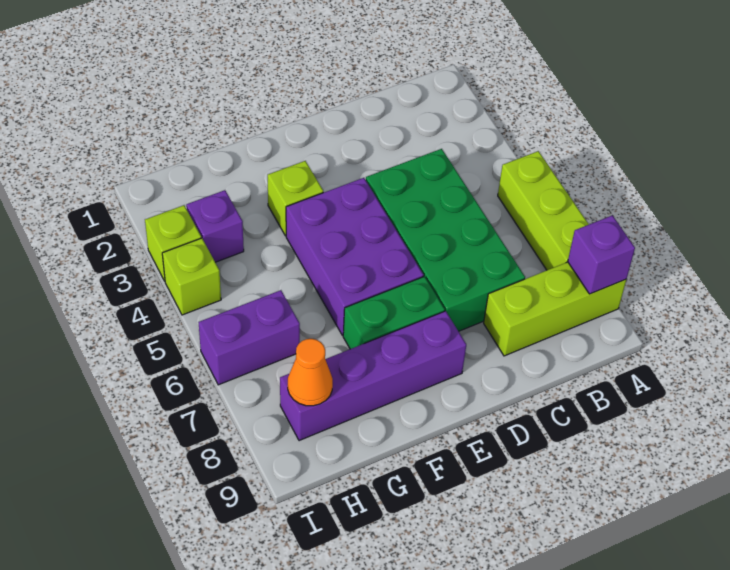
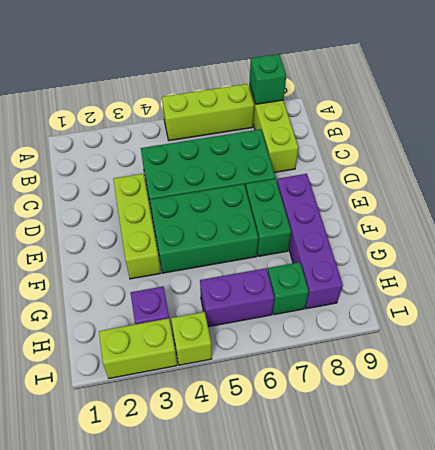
purple 1x1 brick [568,215,635,294] -> green 1x1 brick [249,54,286,104]
purple 2x3 brick [286,178,424,335] -> green 2x3 brick [150,184,258,273]
lime 1x1 brick [268,161,323,236] -> lime 1x3 brick [113,174,161,279]
purple 1x2 brick [199,290,300,385] -> purple 1x2 brick turned to [200,268,274,327]
none -> green 1x1 brick [268,262,309,315]
orange 1x1 cone [288,339,333,406] -> none
lime 1x1 brick [145,205,201,281] -> lime 1x2 brick [99,318,177,378]

